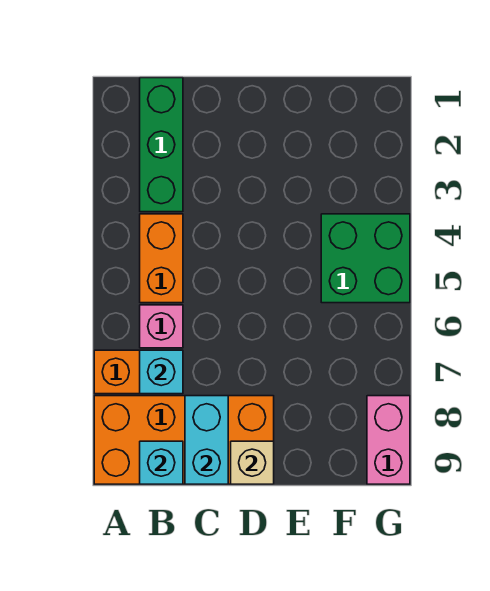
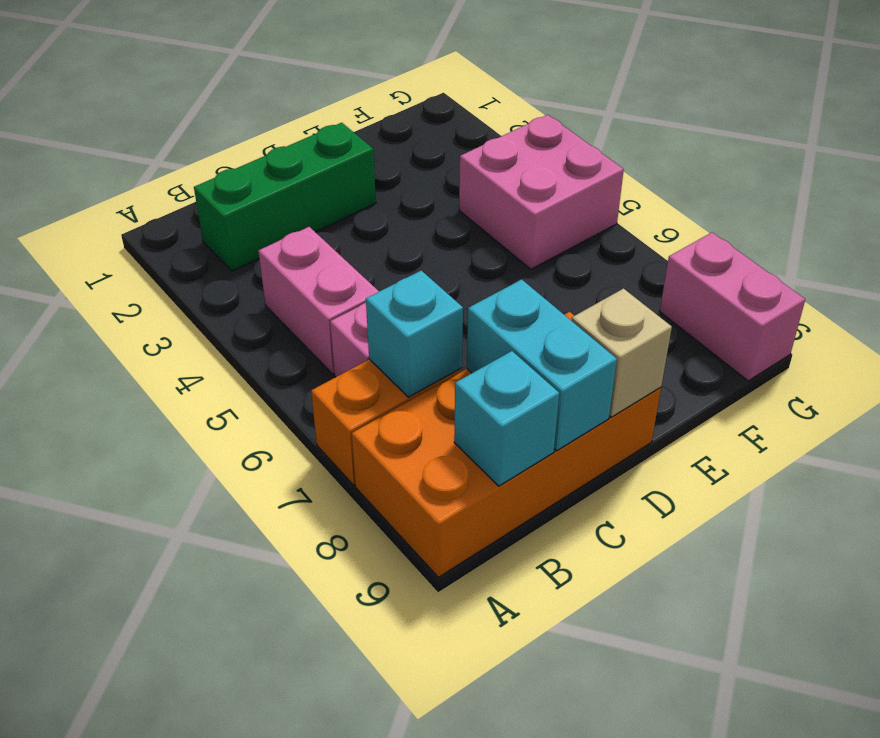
green 1x3 brick [140,78,183,212] -> green 1x3 brick turned to [194,123,376,271]
orange 1x2 brick [140,214,183,303] -> pink 1x2 brick [258,227,379,374]
green 2x2 brick [321,214,410,303] -> pink 2x2 brick [459,115,624,269]

